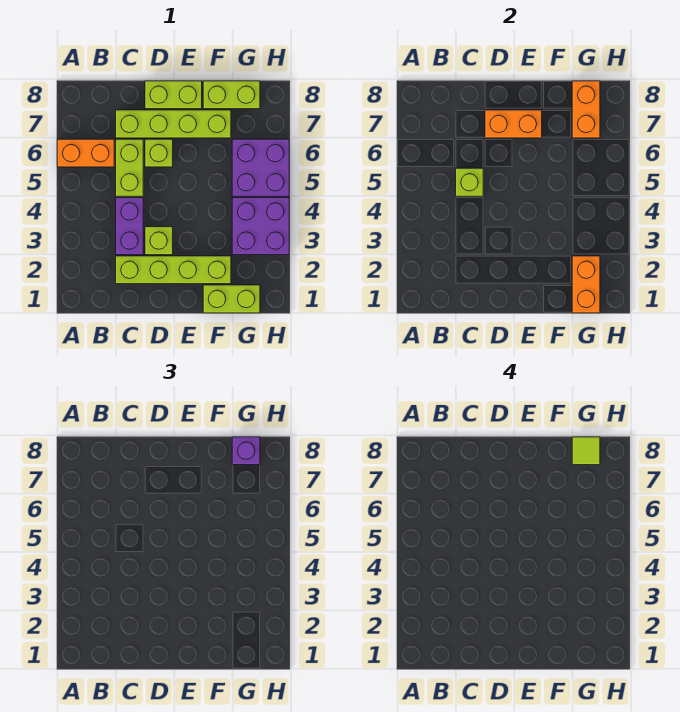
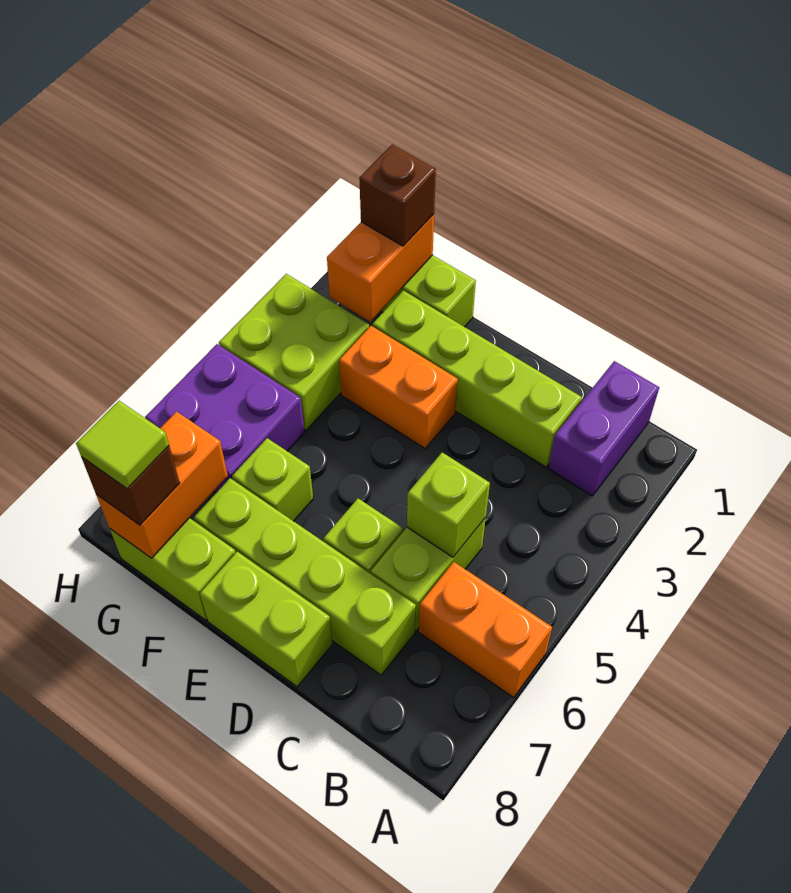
purple 1x2 brick [116,198,143,255] -> purple 1x2 brick moved to [548,361,659,496]
lime 1x1 brick [145,227,173,255] -> lime 1x1 brick moved to [232,438,313,521]
orange 1x2 brick [485,110,542,138] -> orange 1x2 brick moved to [339,326,458,448]
none -> brown 1x1 brick [359,145,436,246]
purple 2x2 brick [232,198,289,255] -> lime 2x2 brick [219,274,369,430]
purple 1x1 brick [232,437,260,465] -> brown 1x1 brick [81,446,180,525]

